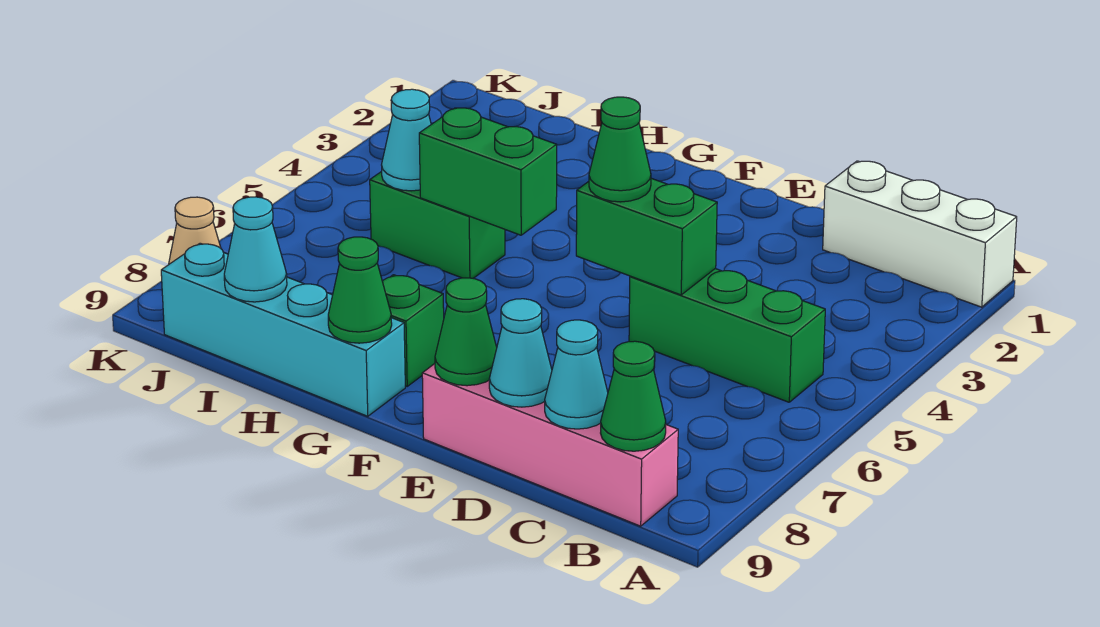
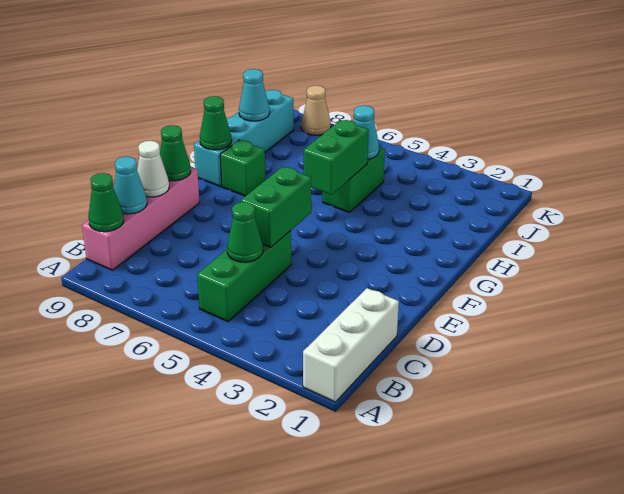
cyan 1x1 cone [489,299,552,407] -> white 1x1 cone [137,141,169,197]
green 1x1 cone [589,97,651,202] -> green 1x1 cone moved to [227,202,263,262]

